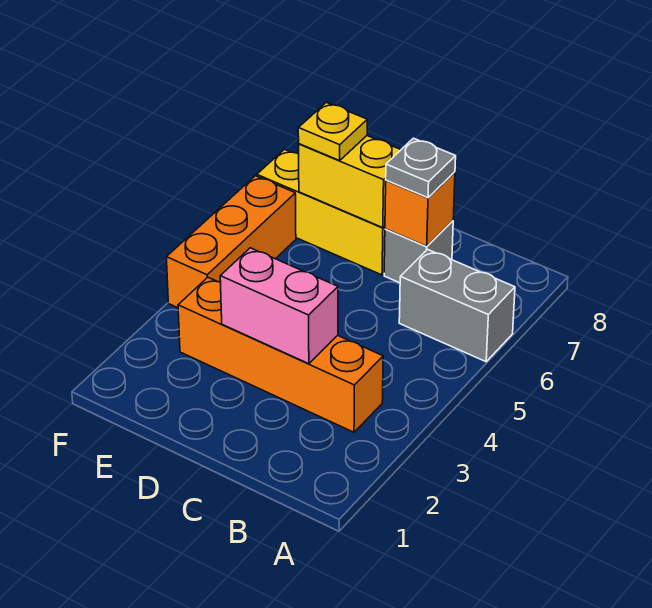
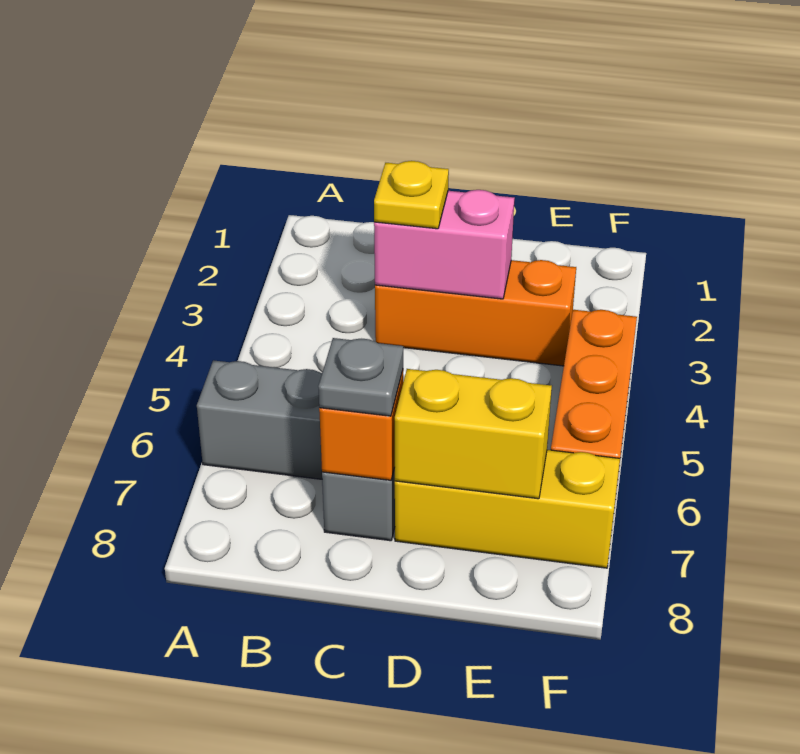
orange 1x4 brick [178,277,383,432] -> orange 1x3 brick [375,260,576,366]
yellow 1x1 plate [298,102,367,161] -> yellow 1x1 plate moved to [374,161,449,229]

